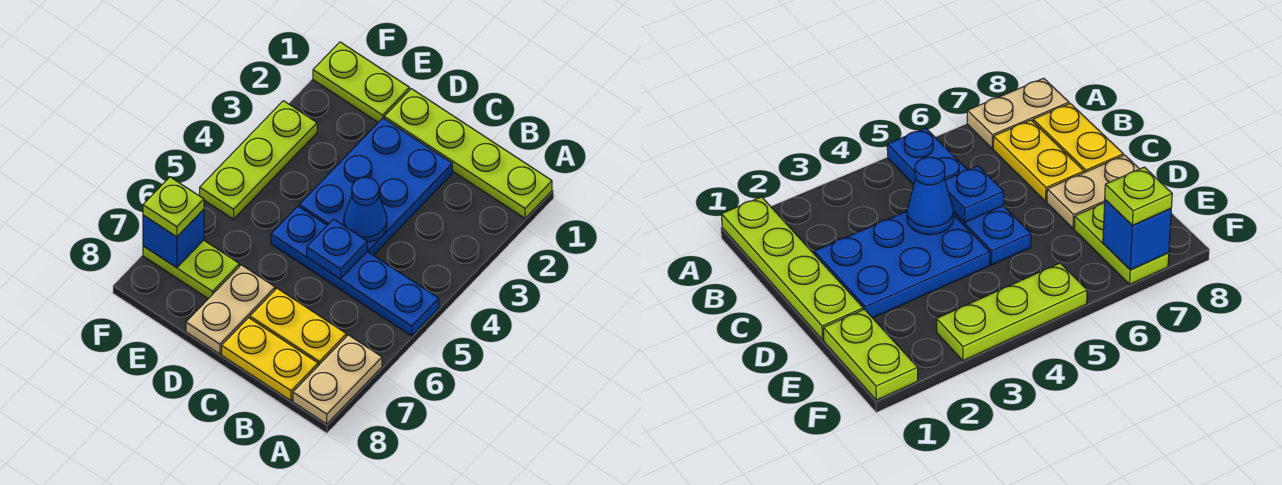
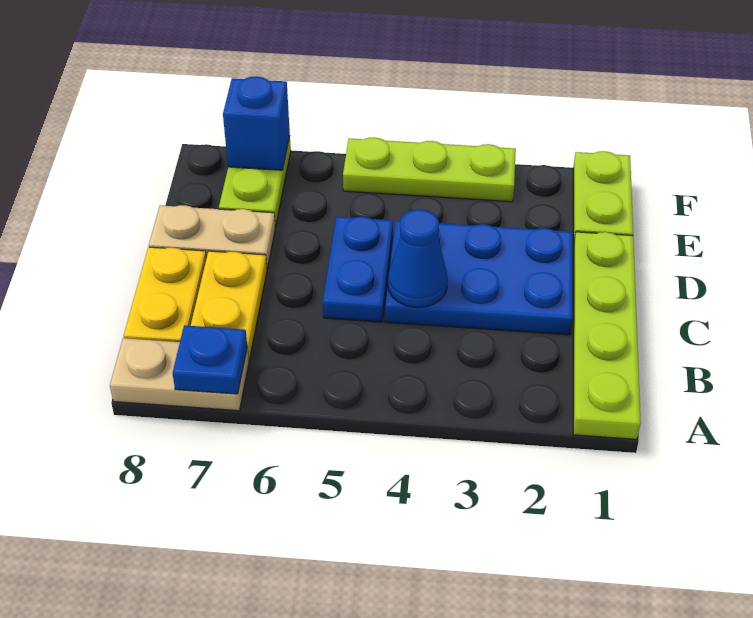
blue 1x4 plate [271,206,439,336] -> blue 1x2 plate [323,217,393,322]
blue 1x1 plate [307,219,367,279] -> blue 1x1 plate moved to [173,325,247,394]
lime 1x1 plate [143,177,204,237] -> none

